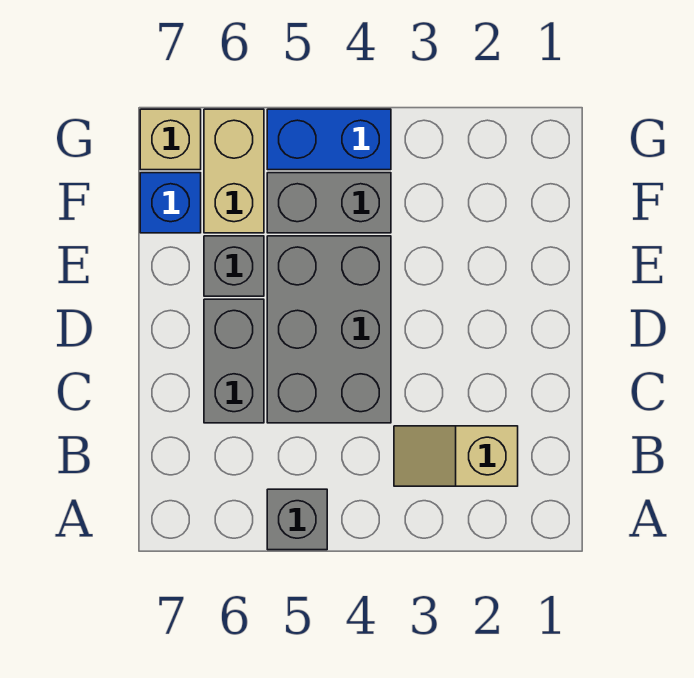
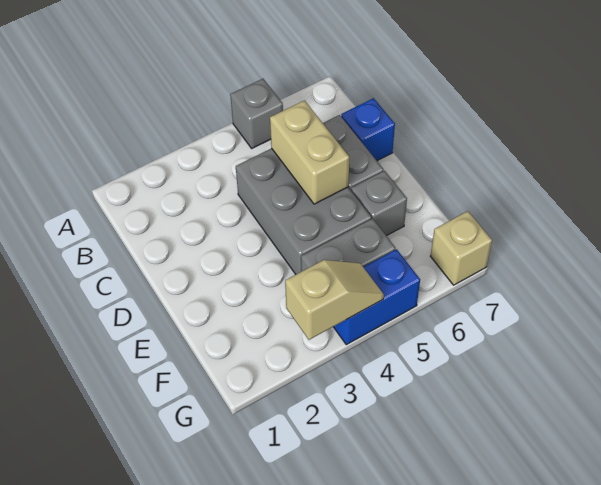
tan 1x2 slope [394,426,518,486] -> tan 1x2 slope moved to [285,260,384,340]
tan 1x2 brick [204,109,264,233] -> tan 1x2 brick moved to [270,101,349,204]
blue 1x1 brick [140,173,201,233] -> blue 1x1 brick moved to [341,98,395,161]

